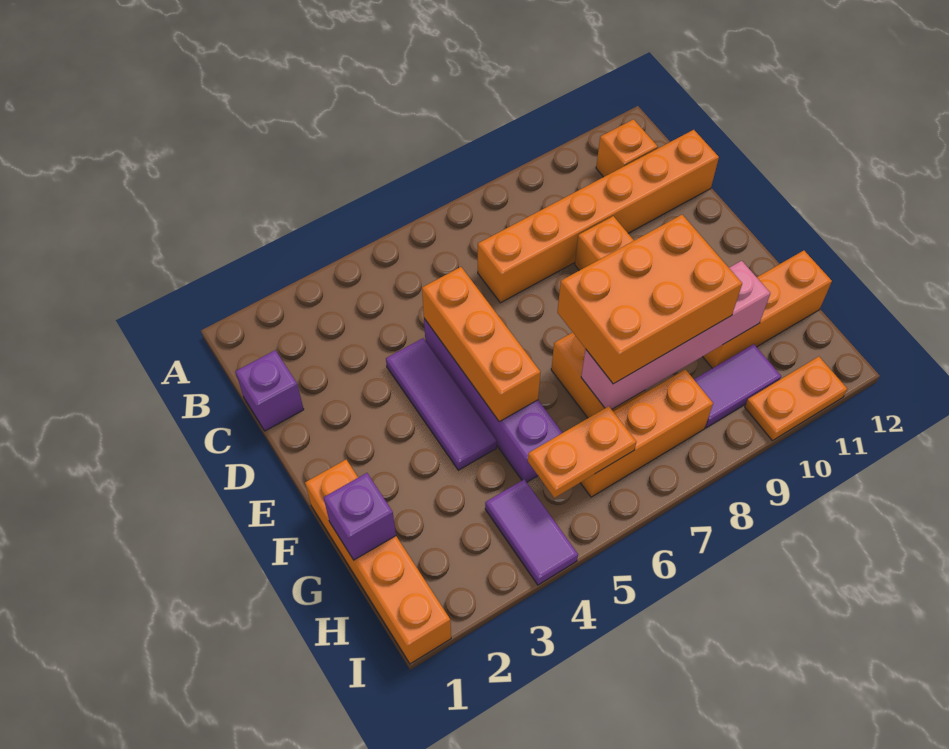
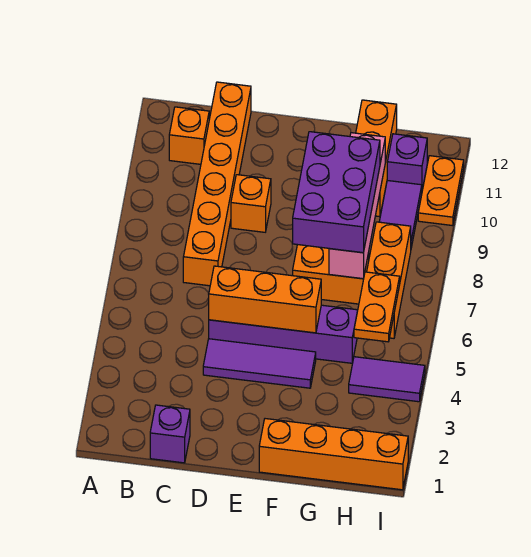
orange 2x3 brick [557,215,742,384] -> purple 2x3 brick [293,132,380,253]
purple 1x1 brick [323,473,396,560] -> purple 1x1 brick moved to [387,134,427,190]

